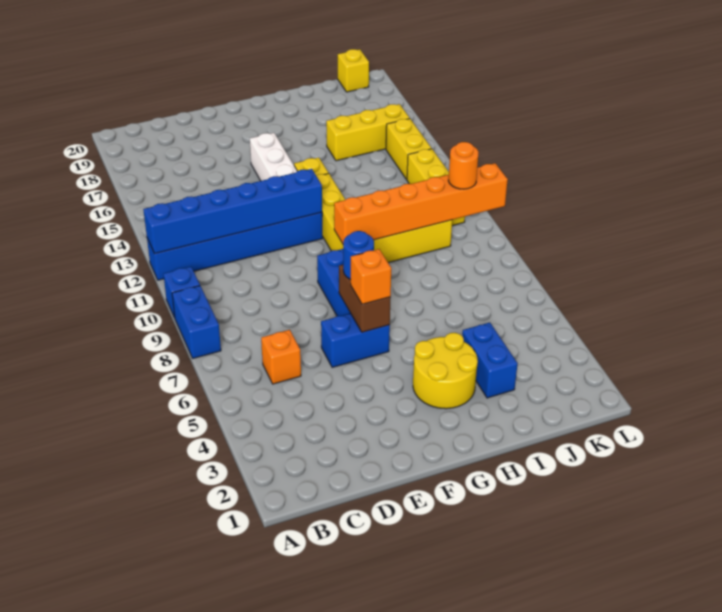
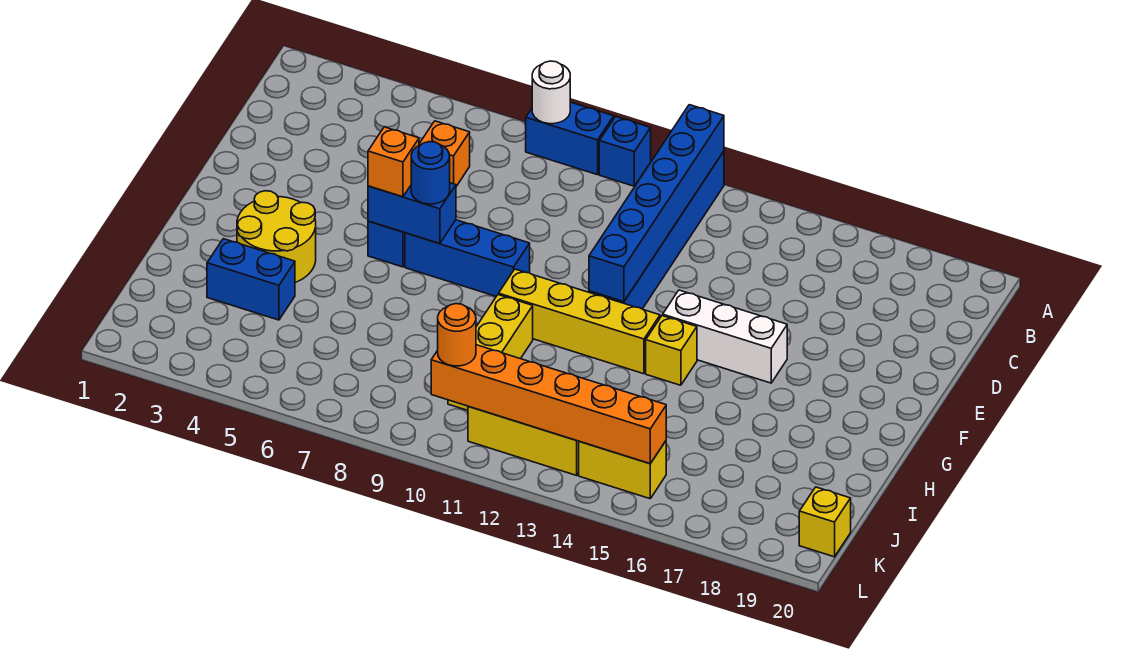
none -> white 1x1 round brick [532,61,570,124]
brown 1x2 brick [339,265,391,332] -> blue 1x2 brick [368,183,456,243]
orange 1x6 brick [334,163,508,244] -> orange 1x6 brick turned to [431,345,666,464]
yellow 1x3 brick [326,104,410,161] -> none

